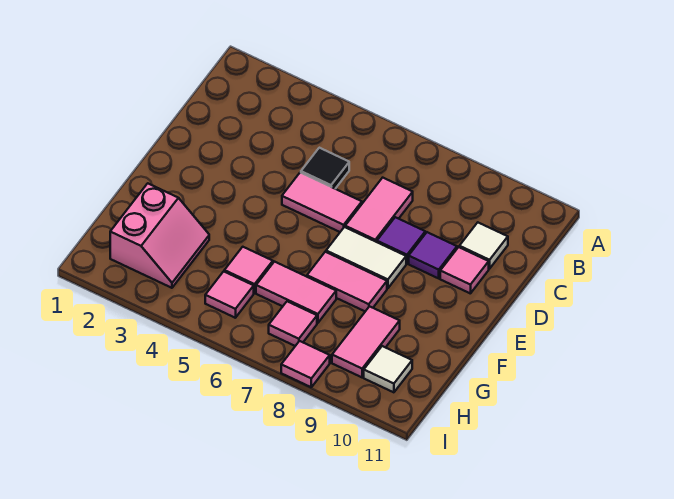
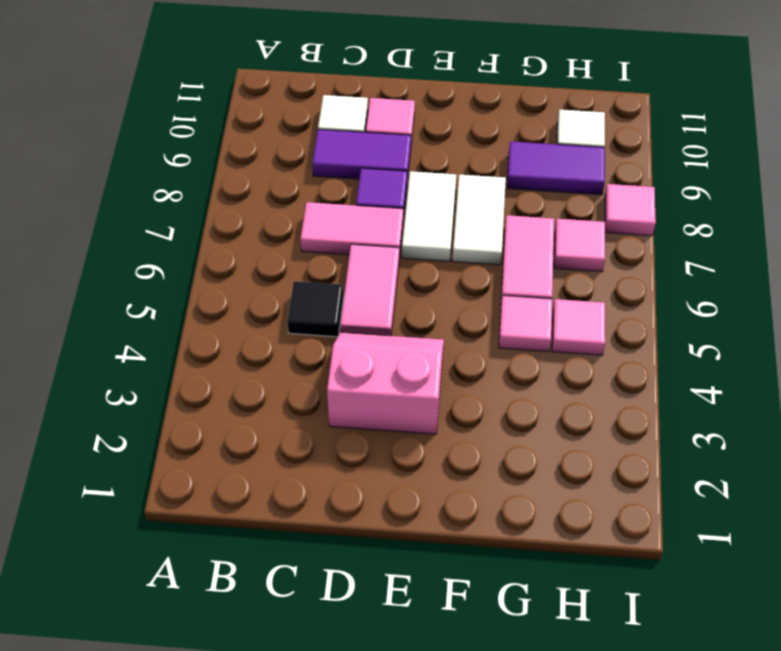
purple 1x1 tile [409,232,457,278] -> purple 1x2 tile [312,129,411,181]
pink 1x2 tile [307,252,387,311] -> white 1x2 tile [452,175,506,265]
pink 2x2 slope [110,183,209,288] -> pink 2x2 slope moved to [327,332,444,434]
pink 1x2 tile [332,306,400,377] -> purple 1x2 tile [507,141,605,195]

